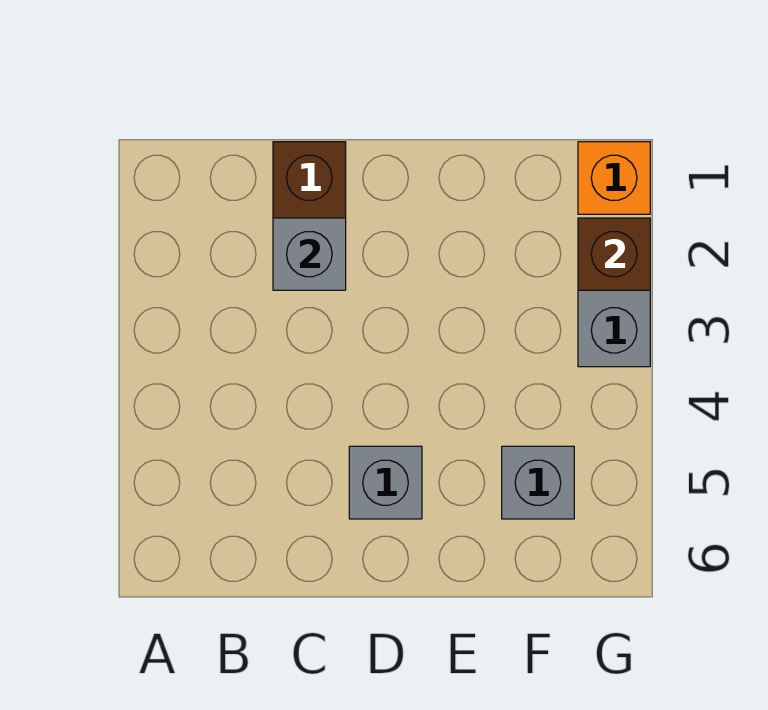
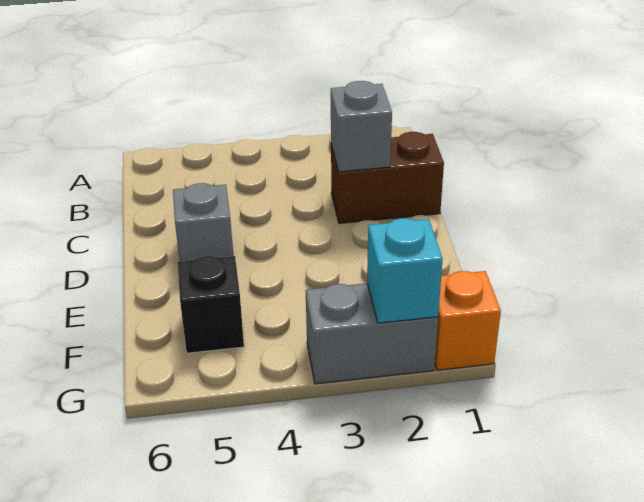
grey 1x1 brick [502,446,574,519] -> black 1x1 brick [178,256,244,353]
brown 1x1 brick [578,218,650,290] -> cyan 1x1 brick [367,218,443,323]

